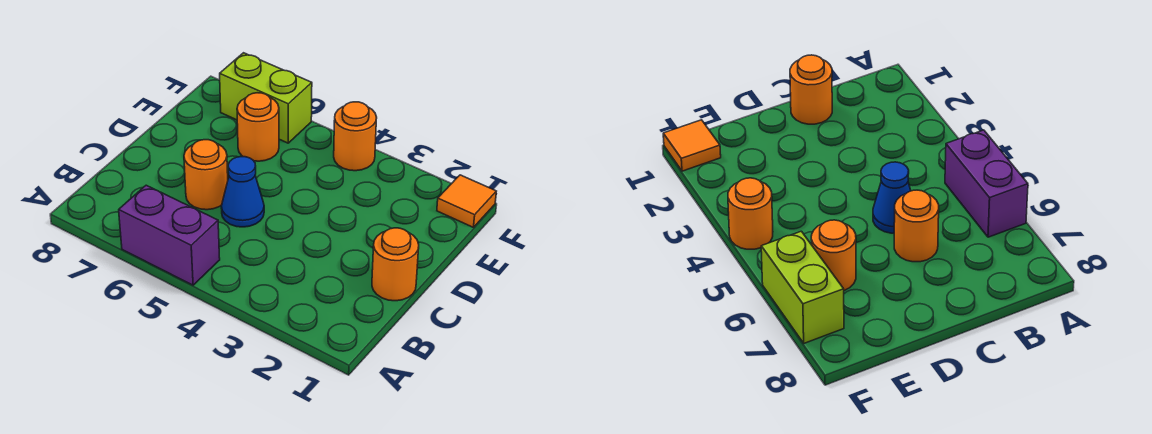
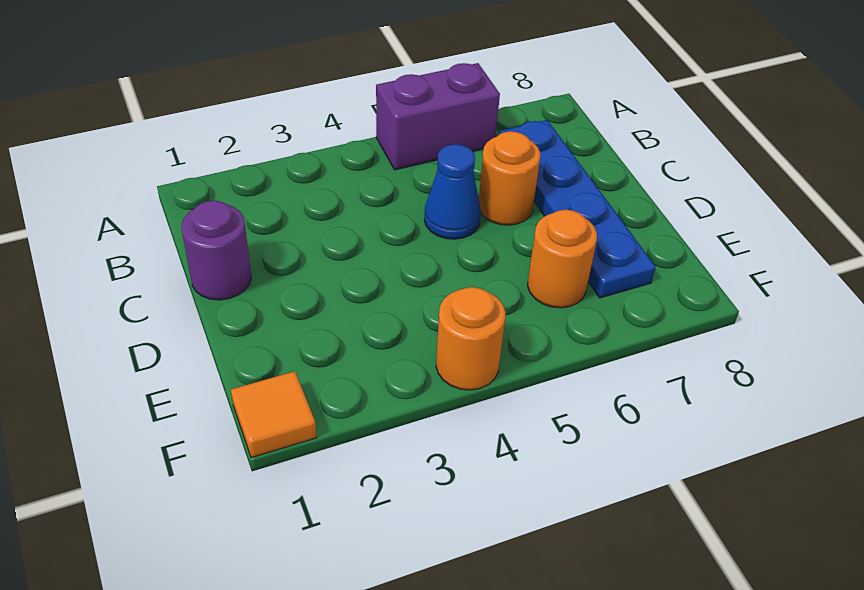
none -> blue 1x4 plate [500,120,656,298]
orange 1x1 round brick [372,228,419,301] -> purple 1x1 round brick [181,201,252,300]
lime 1x2 brick [220,53,312,143] -> none

